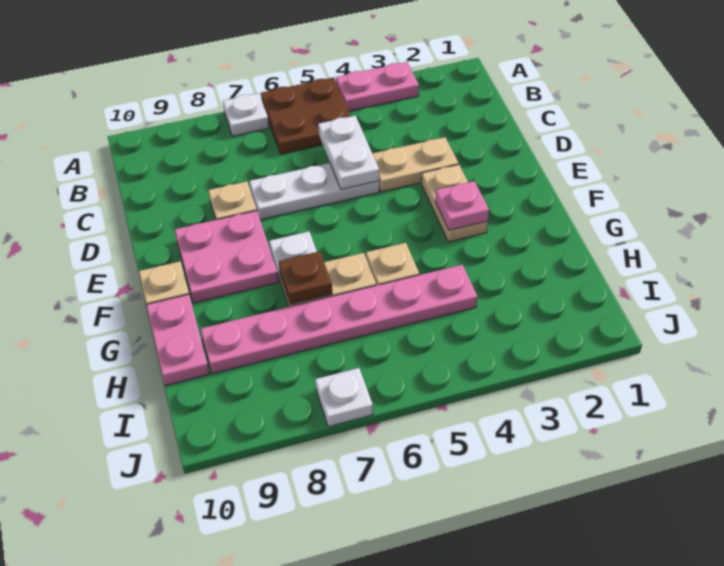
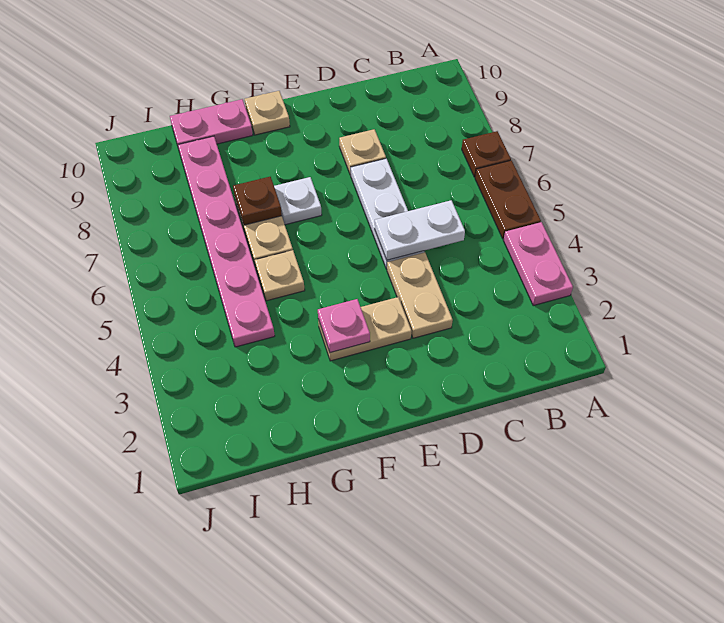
brown 2x2 plate [261,77,351,154] -> brown 1x2 plate [475,160,541,239]
white 1x1 plate [223,93,269,136] -> brown 1x1 plate [462,131,511,177]
pink 2x2 plate [175,211,278,303] -> none
white 1x1 plate [315,368,373,427] -> none

